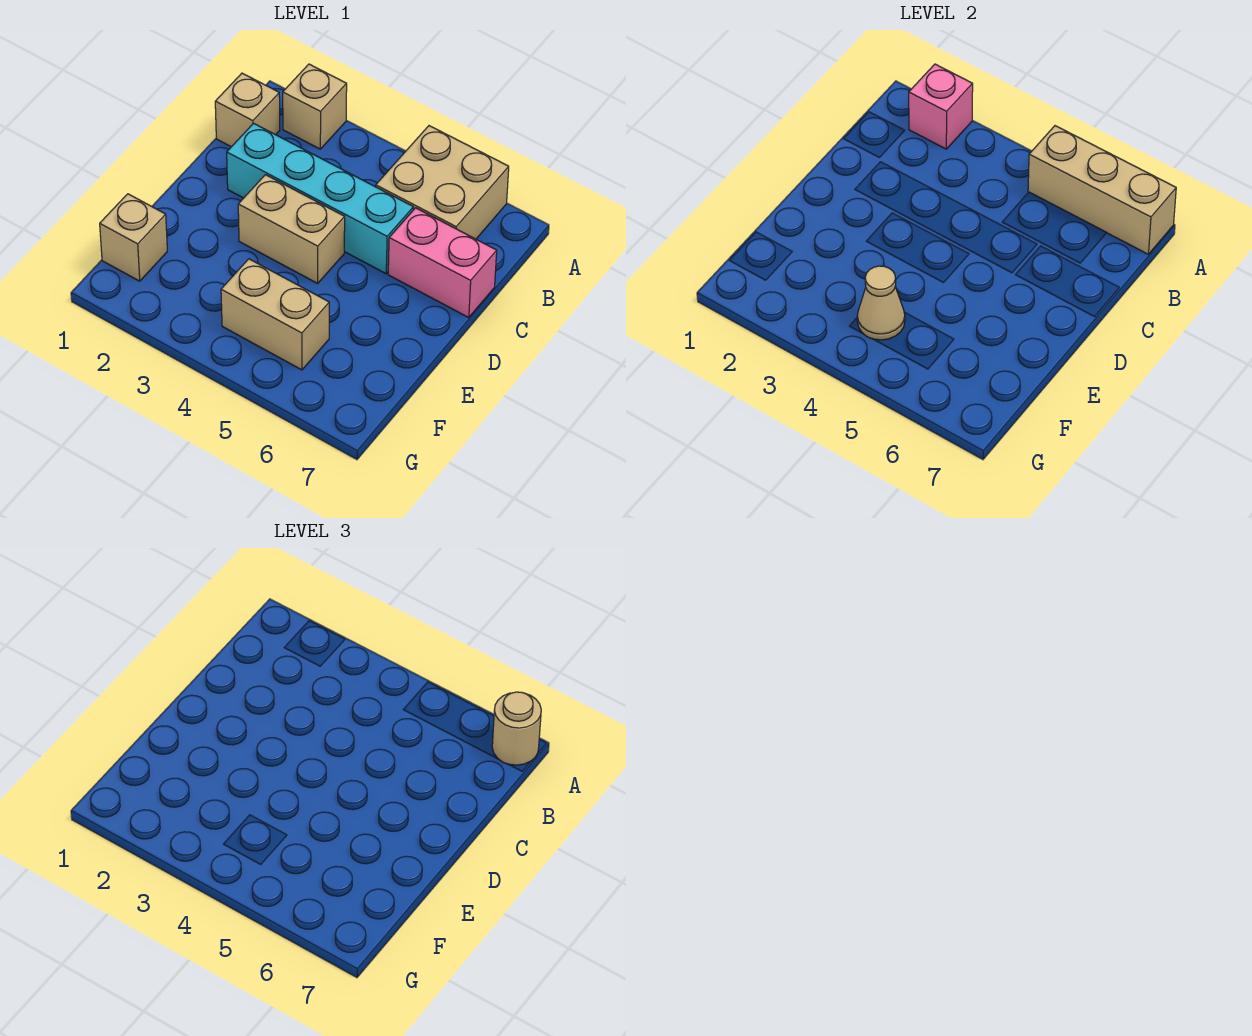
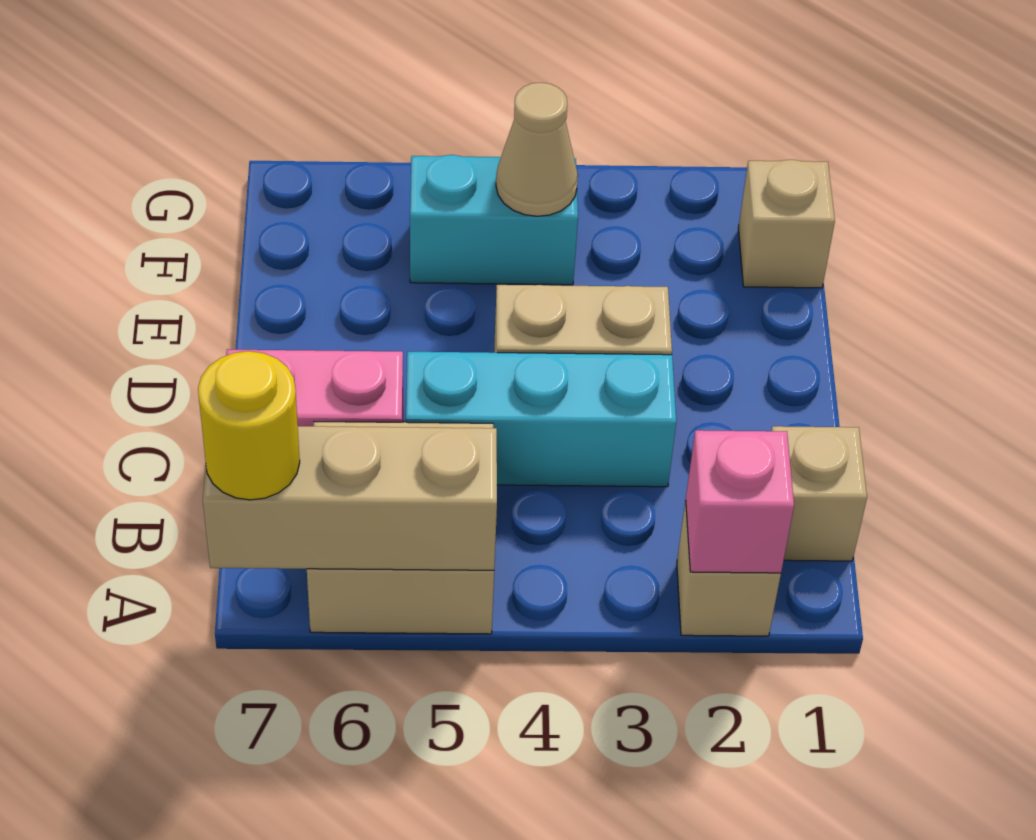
tan 1x1 round brick [492,692,541,765] -> yellow 1x1 round brick [198,351,300,500]
cyan 1x4 brick [227,123,413,274] -> cyan 1x3 brick [406,352,676,487]
tan 1x2 brick [221,259,329,370] -> cyan 1x2 brick [410,155,578,285]

